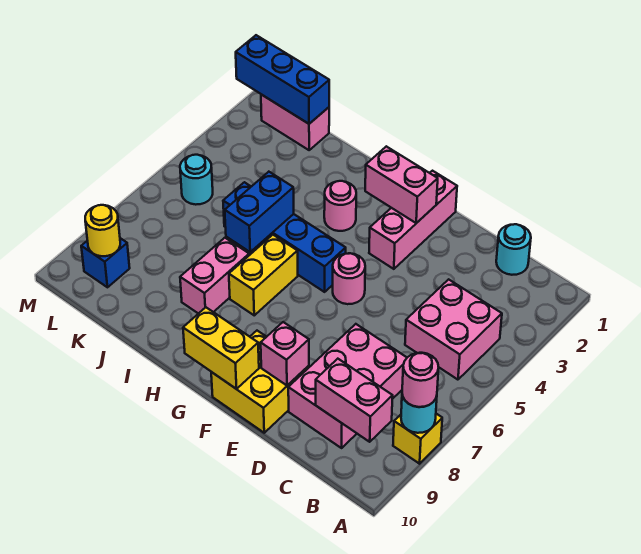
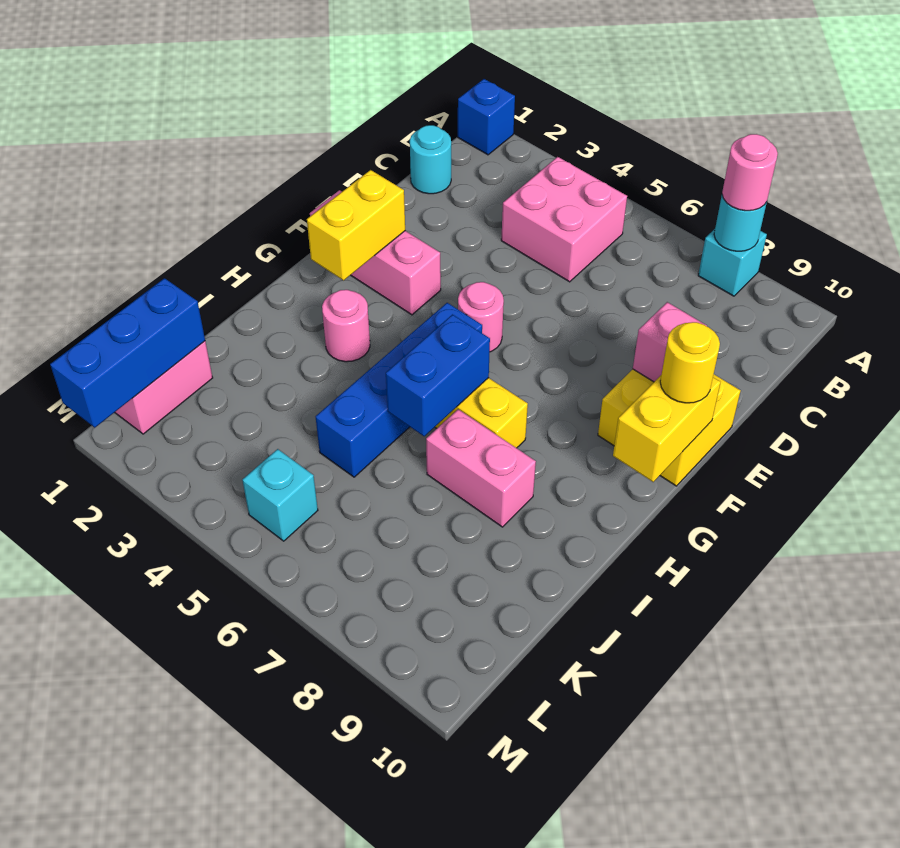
yellow 1x1 brick [393,414,442,464] -> cyan 1x1 brick [698,229,767,296]
pink 1x2 brick [316,359,393,442] -> none
pink 2x3 brick [288,324,407,448] -> none
pink 1x2 brick [365,146,438,223] -> yellow 1x2 brick [307,170,405,280]
blue 1x2 brick [225,172,294,252] -> blue 1x2 brick turned to [386,315,490,436]
cyan 1x1 round brick [180,155,213,205] -> cyan 1x1 brick [242,449,318,541]
blue 1x1 brick [81,238,130,287] -> blue 1x1 brick moved to [458,79,515,155]
yellow 1x1 round brick [85,205,120,256] -> yellow 1x1 round brick moved to [660,322,720,403]

